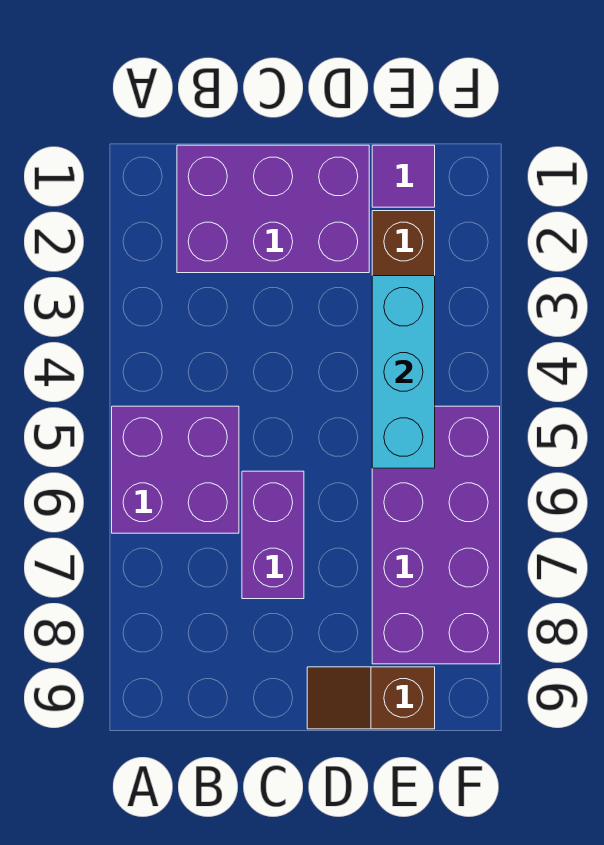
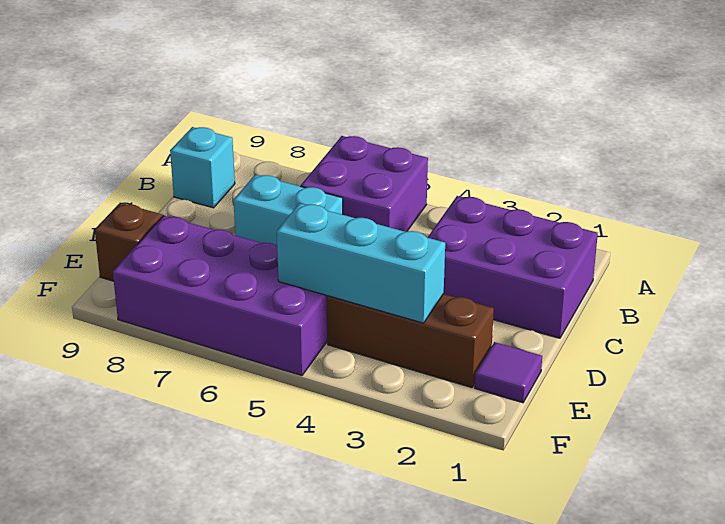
purple 2x3 brick [177,145,369,273] -> purple 2x3 brick turned to [427,196,598,338]
none -> cyan 1x1 brick [170,127,235,208]
purple 1x2 brick [242,471,304,599] -> cyan 1x2 brick [234,175,343,245]

